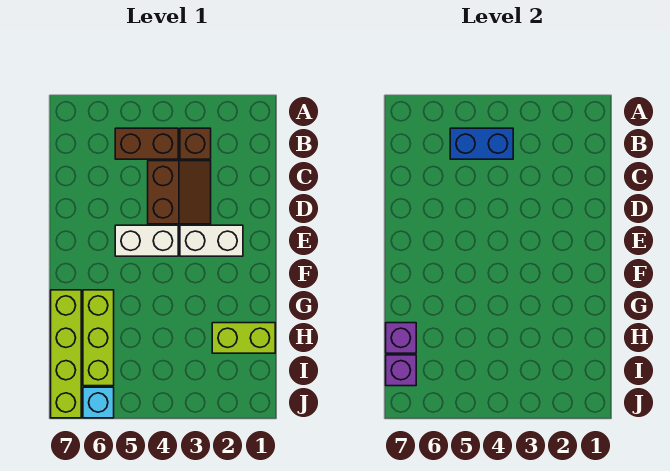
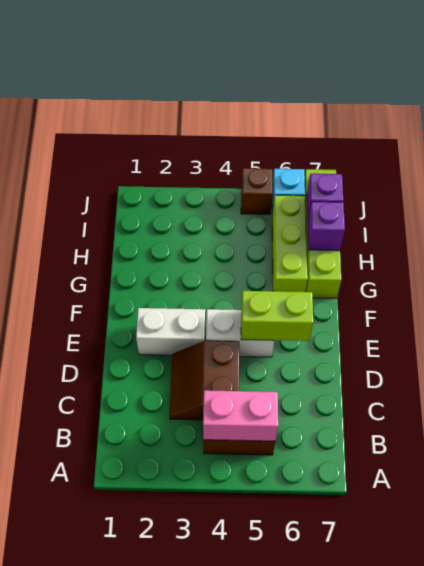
brown 1x1 brick [180,128,211,159] -> brown 1x1 brick moved to [241,168,273,214]
blue 1x2 brick [450,128,513,159] -> pink 1x2 brick [203,390,278,441]
lime 1x2 brick [212,323,275,353] -> lime 1x2 brick moved to [241,291,313,341]

